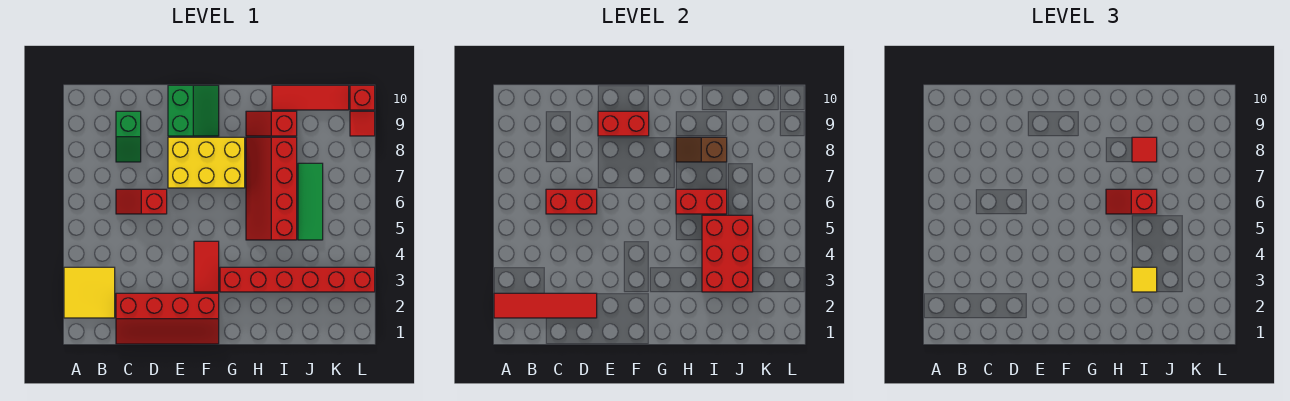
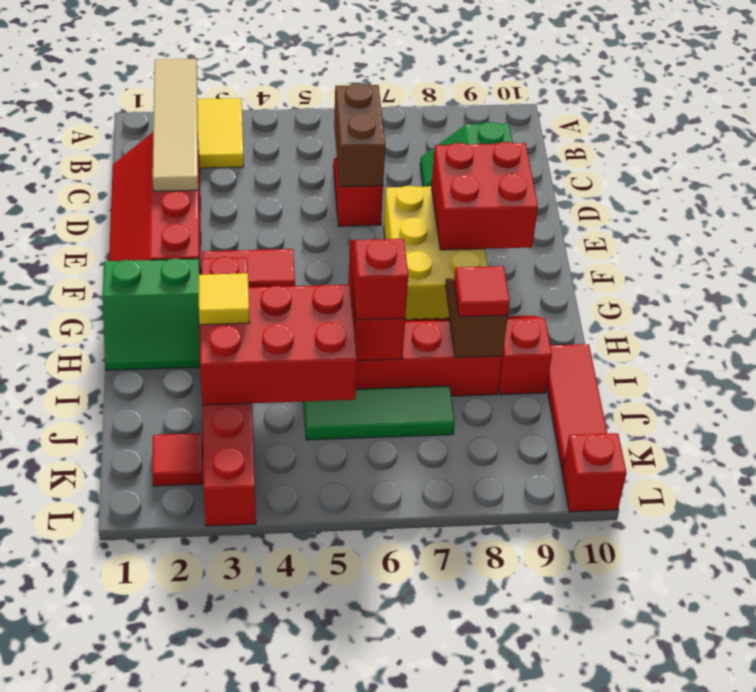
red 1x4 tile [494,293,597,318] -> tan 1x4 tile [153,59,198,191]
red 1x2 brick [546,189,597,214] -> brown 1x2 brick [334,83,385,187]
green 2x2 slope [168,85,219,136] -> green 2x2 slope moved to [103,258,200,370]
red 1x2 brick [598,111,649,136] -> red 2x2 brick [431,142,538,250]
red 1x1 tile [350,111,375,136] -> red 1x1 tile moved to [152,433,203,486]

